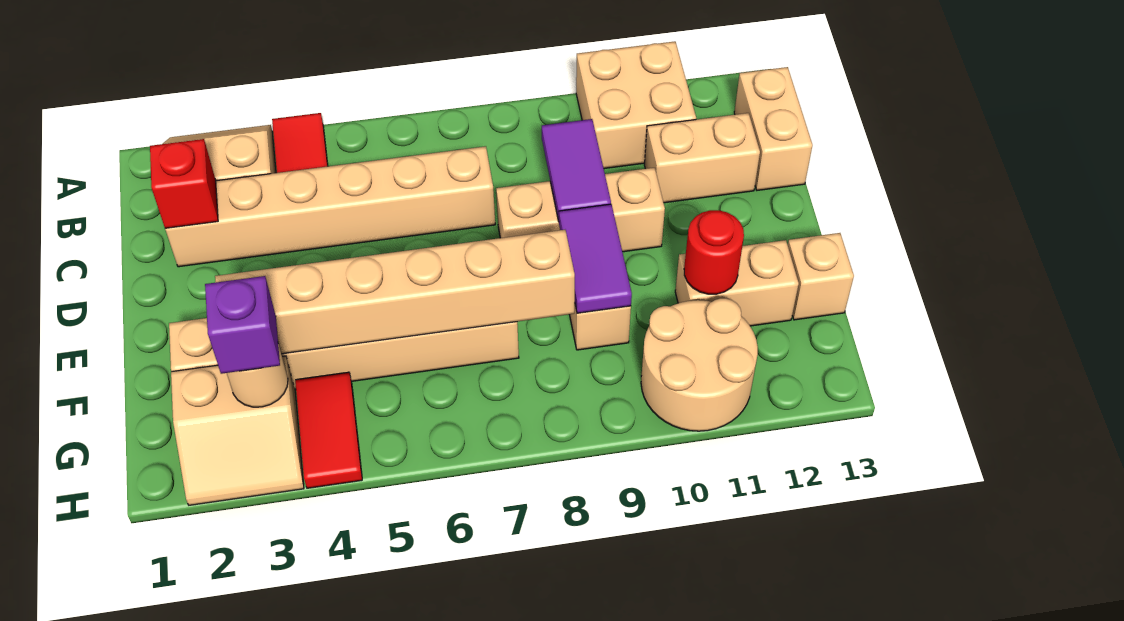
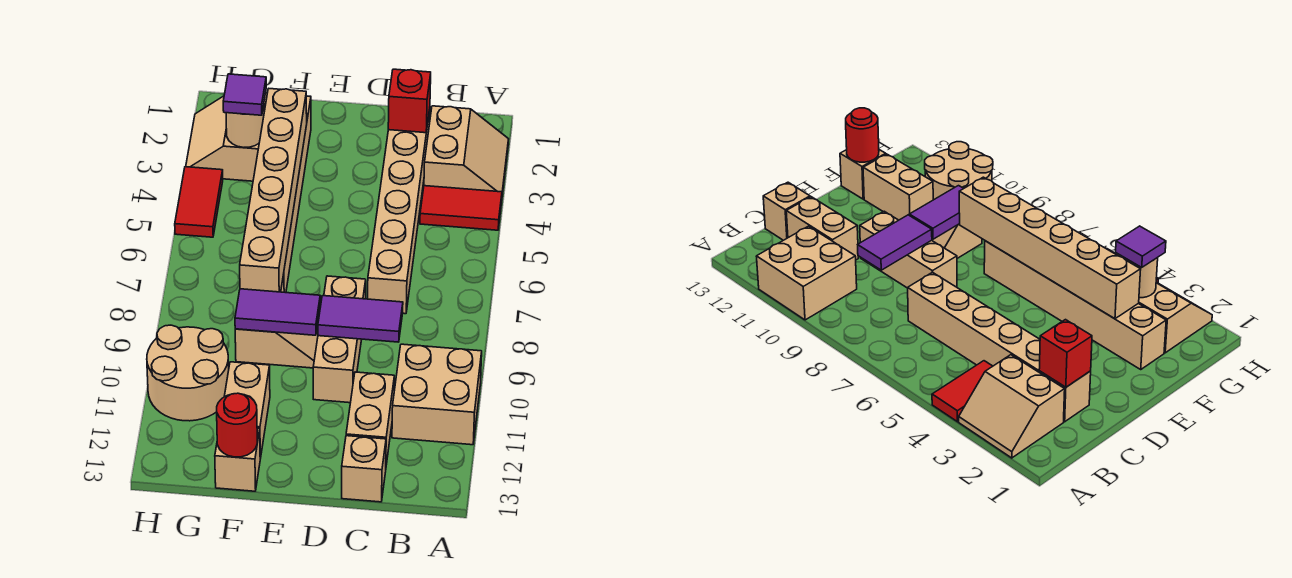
tan 1x2 brick [734,67,813,190] -> tan 1x1 brick [342,436,386,502]
red 1x1 round brick [684,210,744,294] -> red 1x1 round brick moved to [217,393,257,457]
purple 1x1 brick [205,276,280,374] -> purple 1x1 tile [223,74,266,115]
red 1x2 tile [295,372,362,488] -> red 1x2 tile turned to [175,167,223,237]

